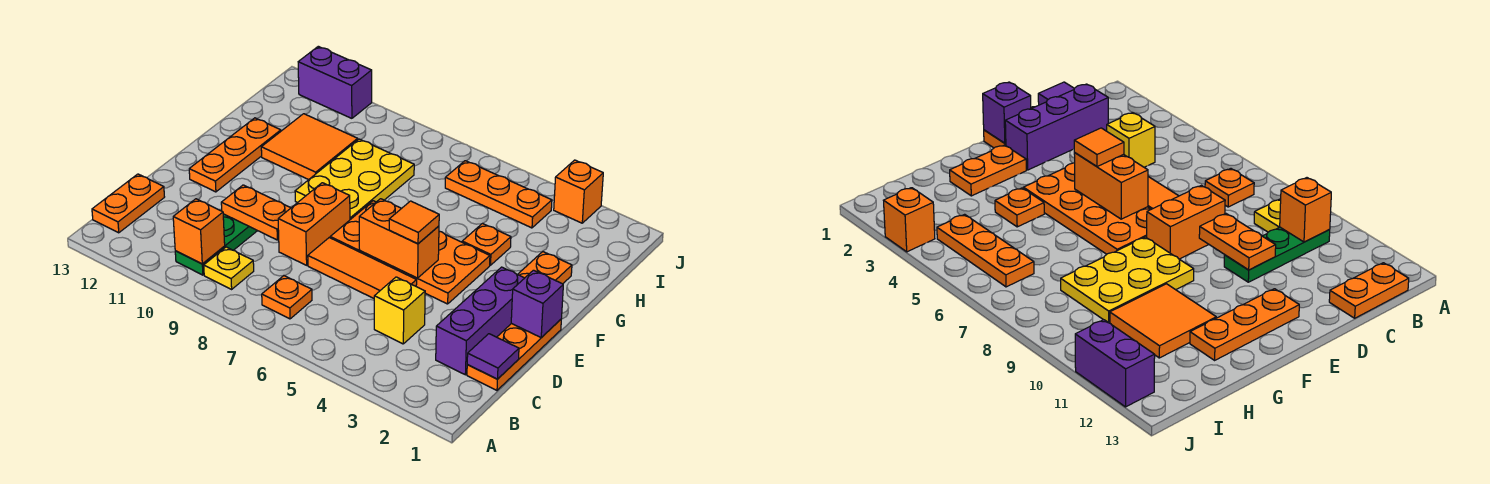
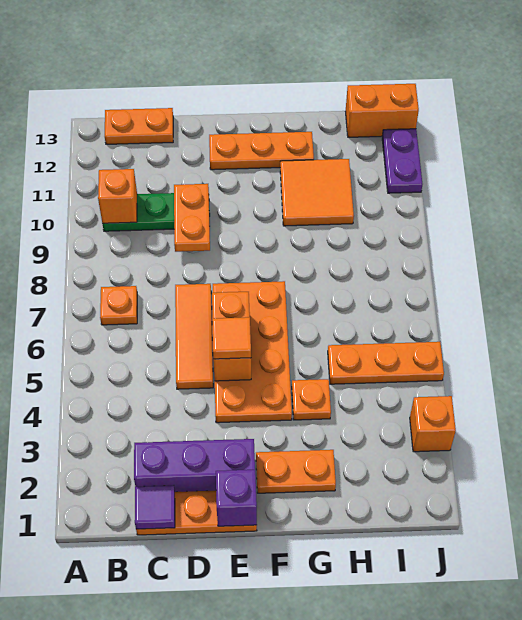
yellow 1x1 plate [204,247,254,289] -> none
yellow 1x1 brick [374,277,425,344] -> none
orange 1x2 brick [278,183,350,265] -> orange 1x2 brick moved to [346,84,419,137]
yellow 2x3 plate [295,139,414,220] -> none
orange 1x3 plate [445,161,552,228] -> orange 1x3 plate turned to [328,342,444,384]
purple 1x2 brick [298,46,372,118] -> purple 1x2 plate [382,129,422,193]

